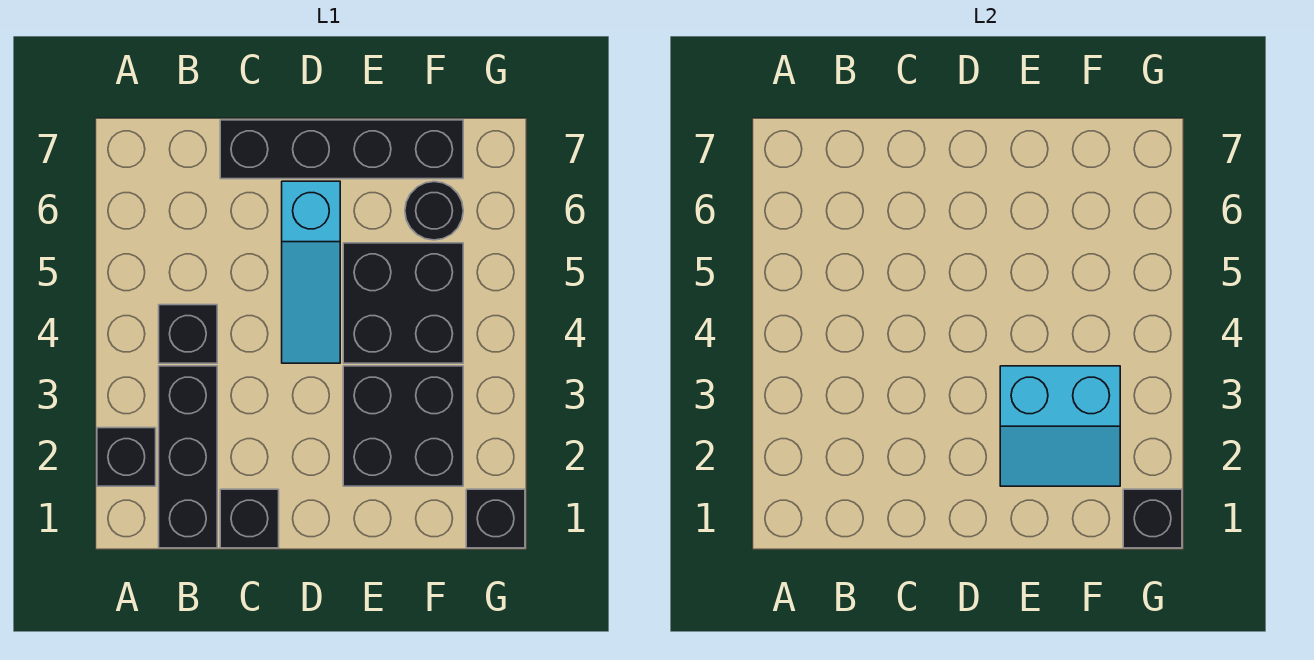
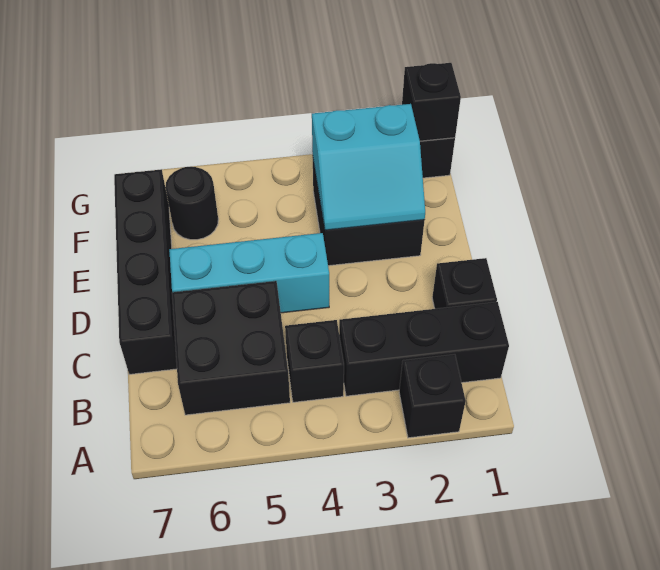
cyan 1x3 slope [282,181,340,363] -> cyan 1x3 brick [169,233,329,313]
cyan 2x2 slope [1000,366,1120,486] -> cyan 2x2 slope turned to [312,104,425,230]
black 2x2 brick [343,243,463,363] -> black 2x2 brick moved to [172,281,290,415]

